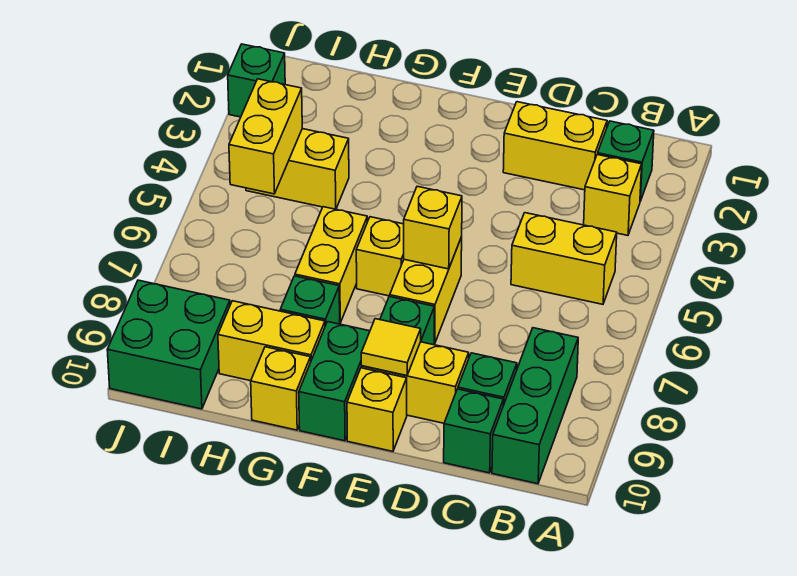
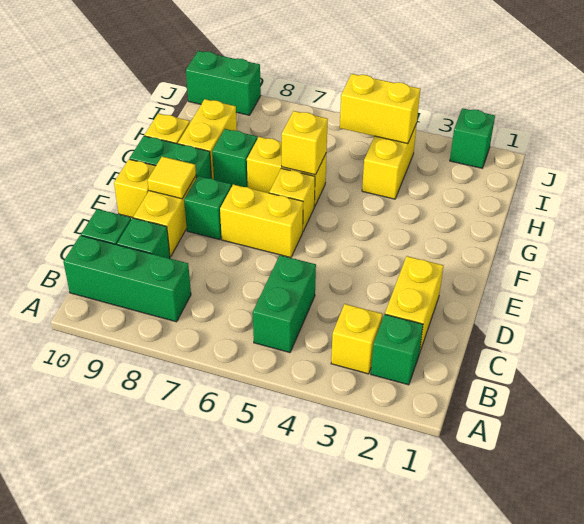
yellow 1x2 brick [511,213,617,304] -> green 1x2 brick [253,255,316,353]
yellow 1x1 brick [404,186,462,269] -> yellow 1x1 brick moved to [282,111,328,175]
green 2x2 brick [107,280,230,409] -> green 1x2 brick [186,51,261,115]

